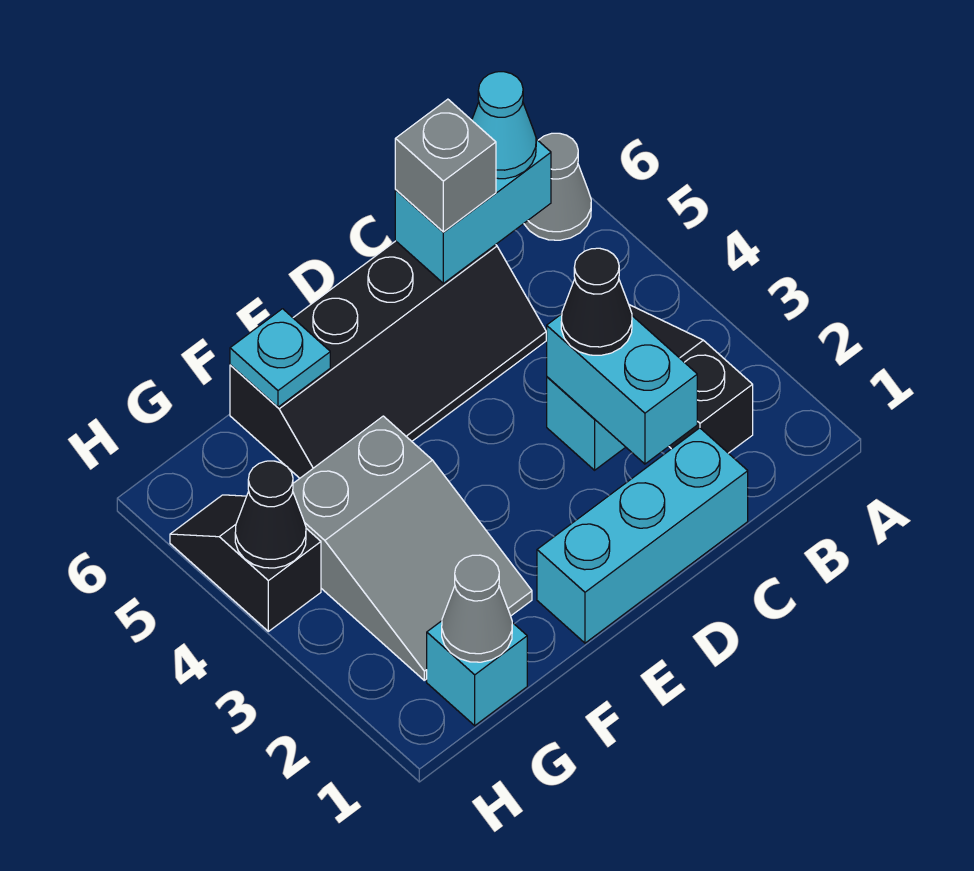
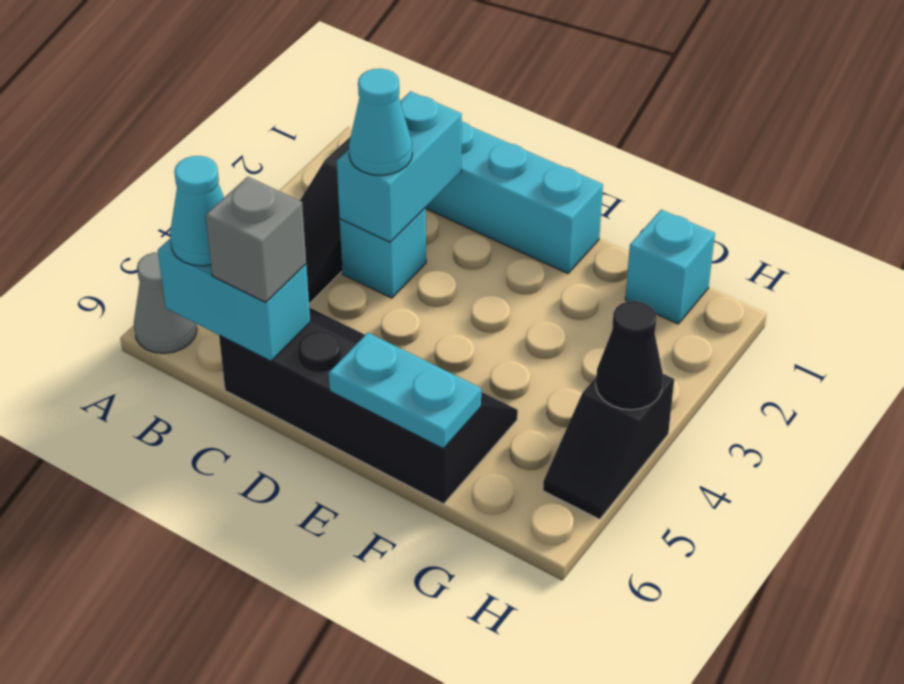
black 1x1 cone [561,248,632,355] -> cyan 1x1 cone [348,69,412,175]
grey 2x3 slope [293,416,532,680] -> none
cyan 1x1 plate [230,309,330,407] -> cyan 1x2 plate [329,333,481,448]
grey 1x1 cone [442,555,512,662] -> none

